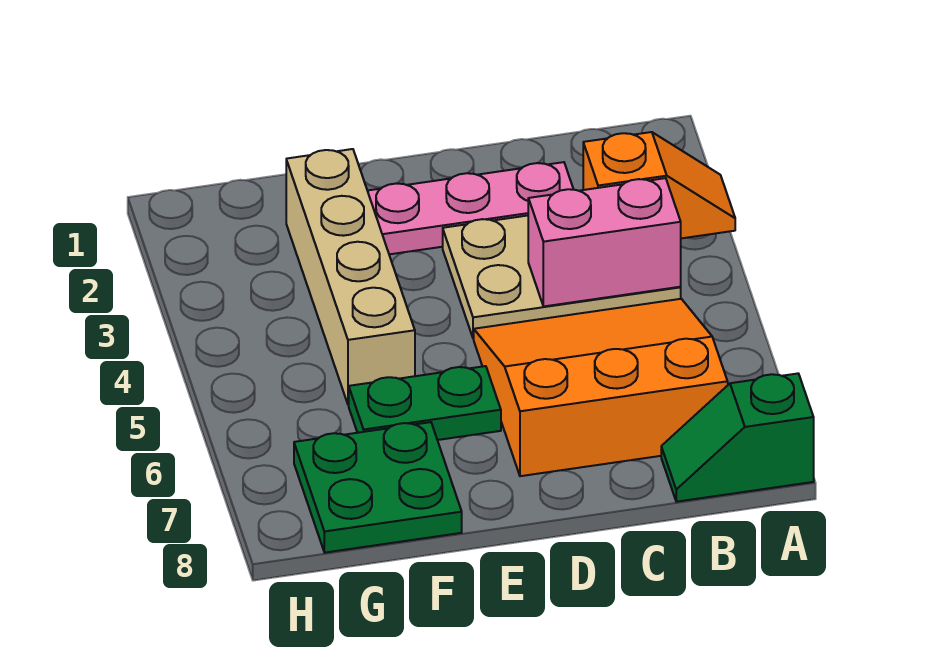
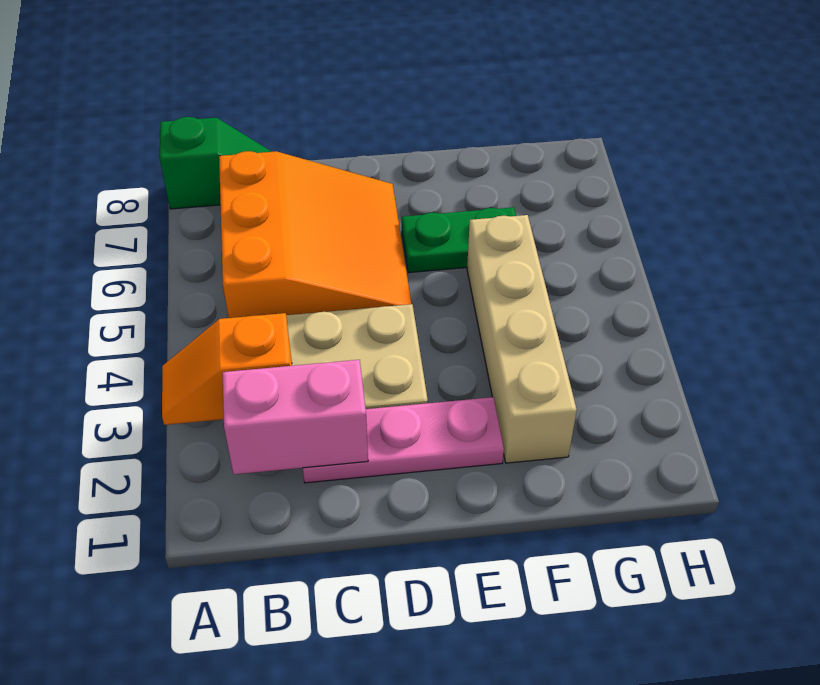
pink 1x2 brick [528,178,681,306] -> pink 1x2 brick moved to [223,360,368,474]
orange 3x3 slope [474,299,728,476] -> orange 3x3 slope turned to [219,151,411,318]
green 2x2 plate [294,422,462,553] -> none

